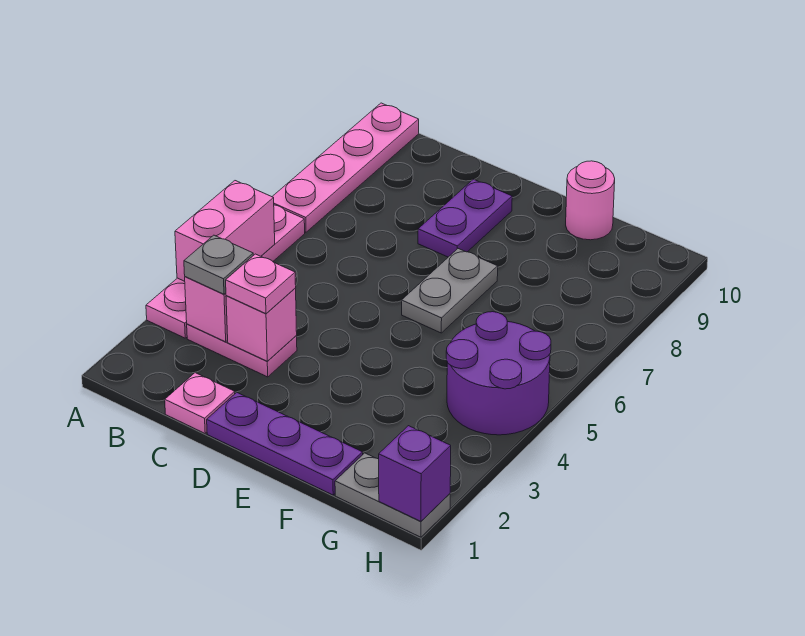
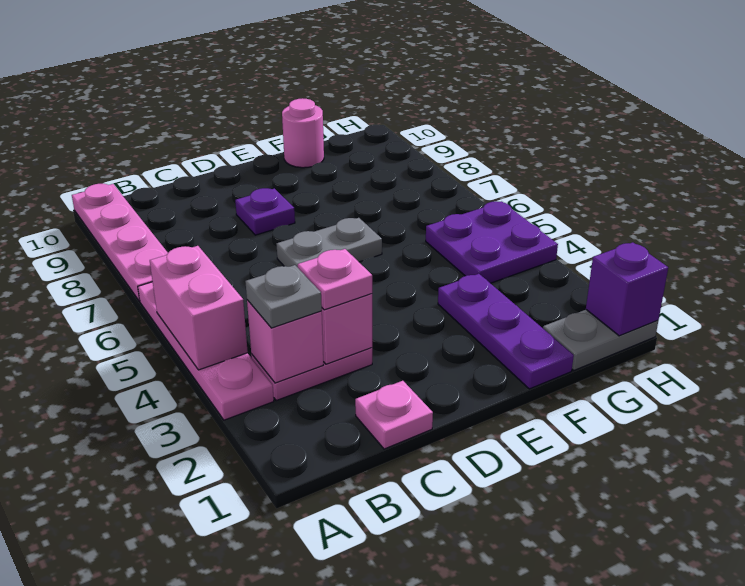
purple 1x3 plate [207,393,363,495] -> purple 1x3 plate turned to [438,274,574,389]
purple 1x2 plate [418,179,512,257] -> purple 1x1 plate [235,188,295,235]
grey 1x2 plate [402,249,498,333] -> grey 1x2 plate turned to [277,218,382,267]
purple 2x2 round brick [446,312,551,435] -> purple 2x2 plate [426,201,558,283]

